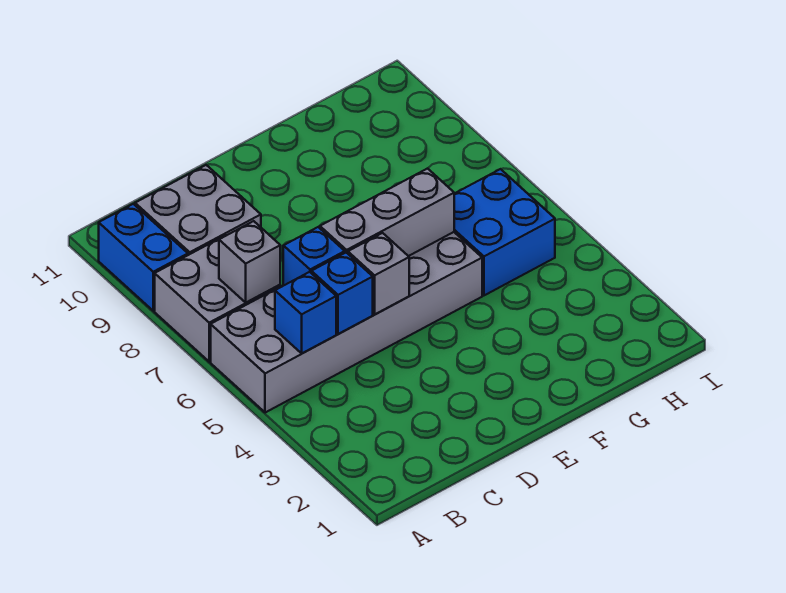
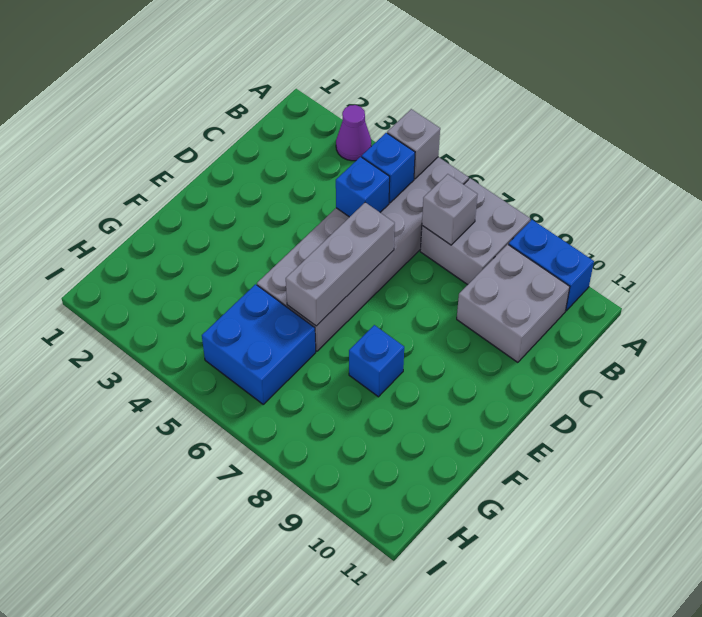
none -> purple 1x1 cone [336,105,371,161]
blue 1x1 brick [283,227,345,285] -> blue 1x1 brick moved to [349,325,404,397]
grey 1x1 brick [348,233,409,314] -> grey 1x1 brick moved to [387,109,440,179]

